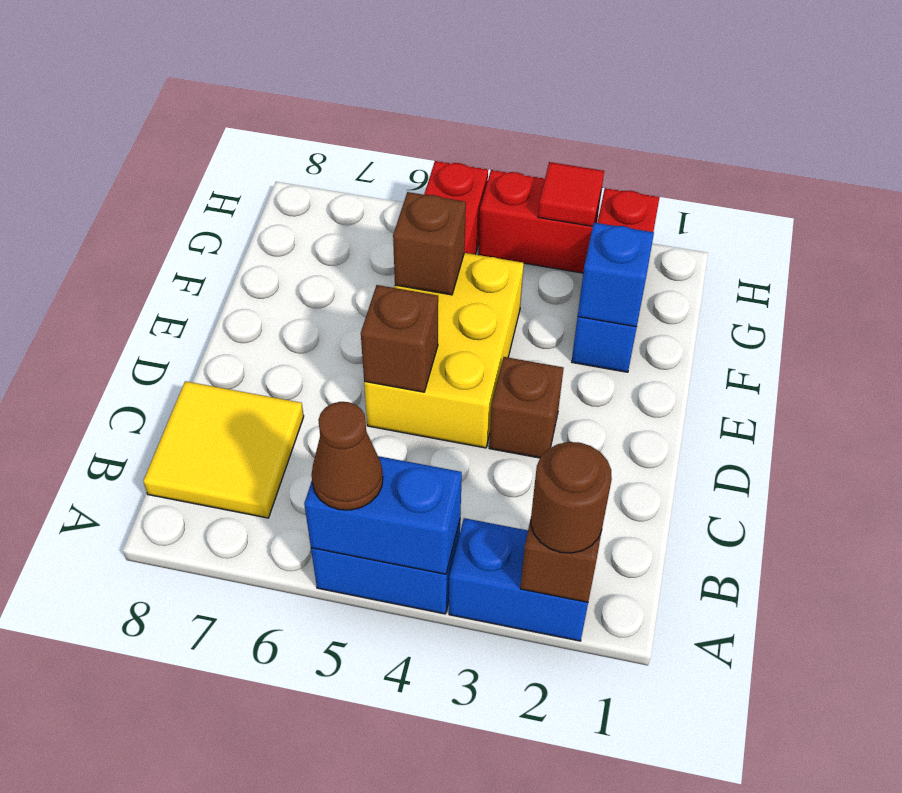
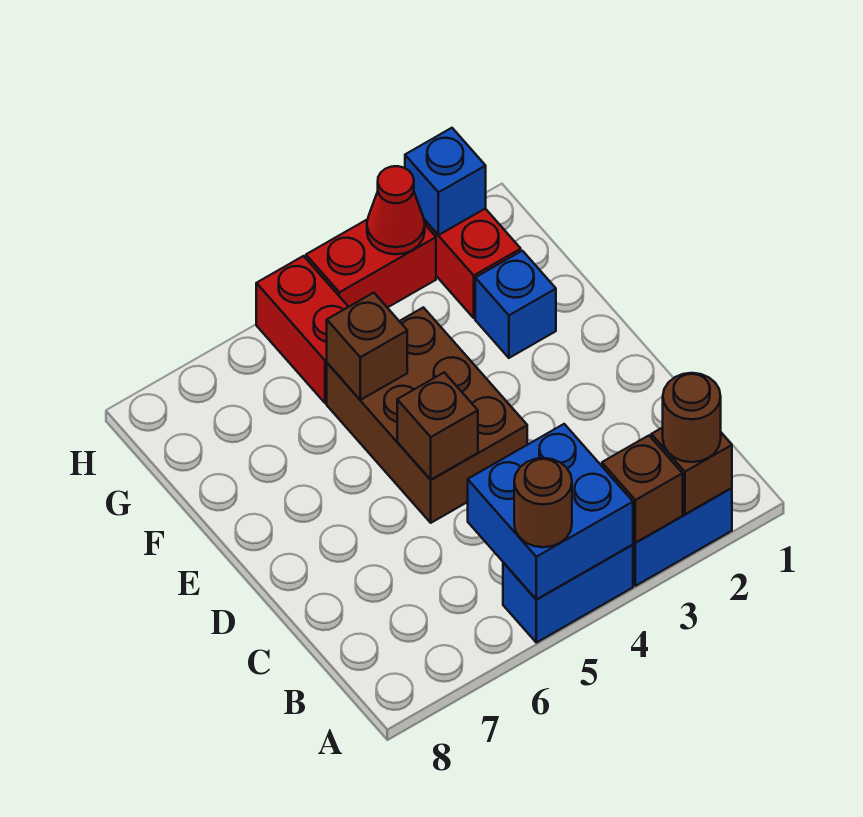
blue 1x2 brick [304,456,462,574] -> blue 2x2 brick [468,424,633,599]
brown 1x1 cone [312,402,383,510] -> brown 1x1 round brick [514,458,572,547]
yellow 2x2 tile [143,381,304,518] -> none
brown 1x1 brick [489,357,564,458] -> brown 1x1 brick moved to [602,436,683,543]
yellow 2x3 brick [364,253,524,448] -> brown 2x3 brick [327,307,527,523]
blue 1x1 brick [578,223,654,327] -> blue 1x1 brick moved to [405,128,486,235]
red 1x1 tile [538,162,604,226] -> red 1x1 cone [367,166,425,254]

